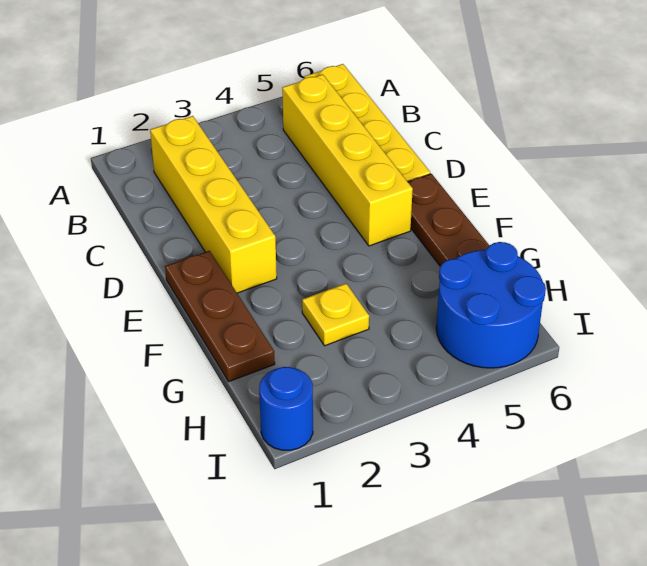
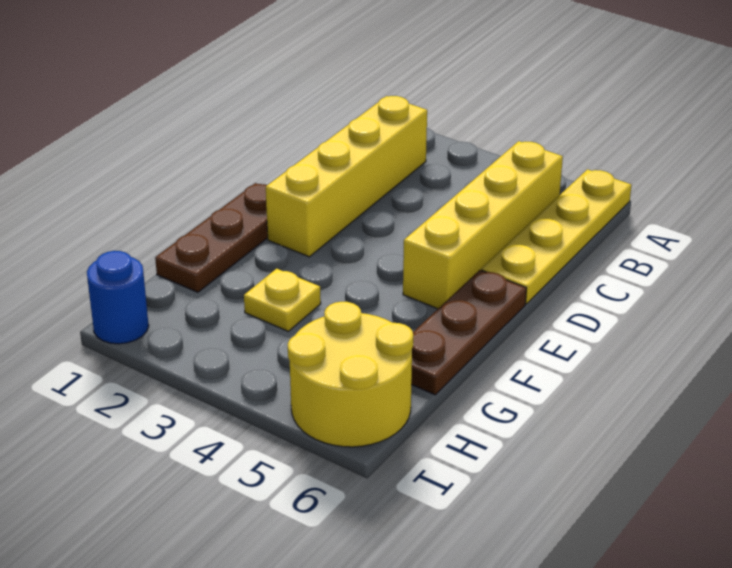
blue 2x2 round brick [436,242,546,368] -> yellow 2x2 round brick [288,302,413,447]

